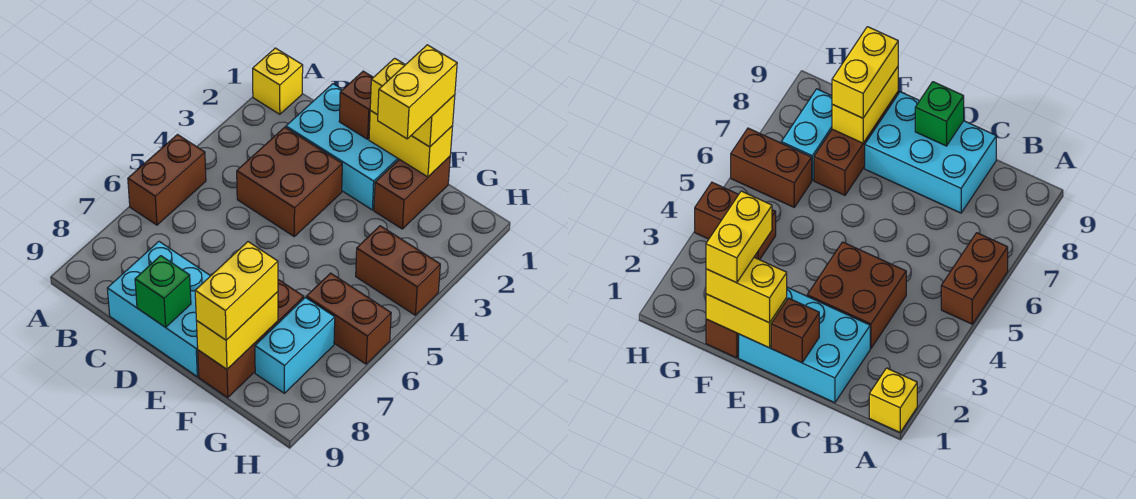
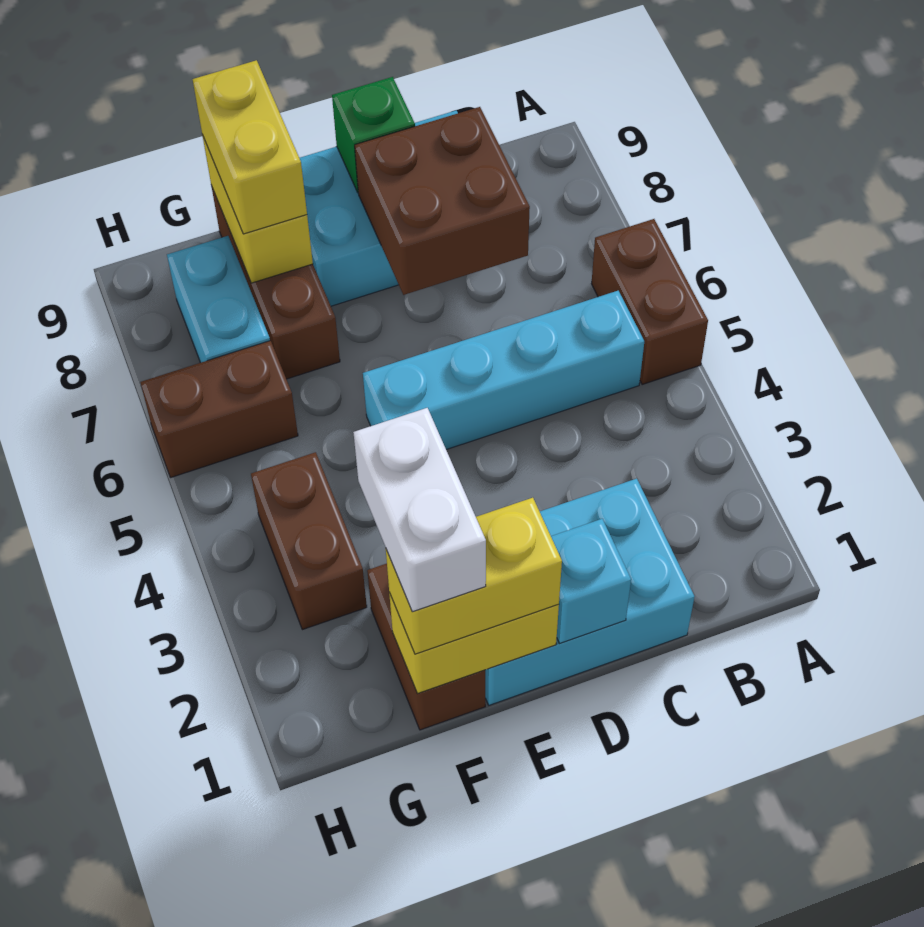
yellow 1x1 brick [253,48,303,114] -> none
none -> cyan 1x4 brick [363,291,644,450]
brown 2x2 brick [237,127,342,236] -> brown 2x2 brick moved to [355,107,530,295]
brown 1x1 brick [339,71,373,139] -> cyan 1x1 brick [551,519,631,643]
yellow 1x2 brick [378,45,457,139] -> white 1x2 brick [353,408,486,612]
brown 1x2 brick [356,226,440,315] -> brown 1x2 brick turned to [251,452,367,630]

